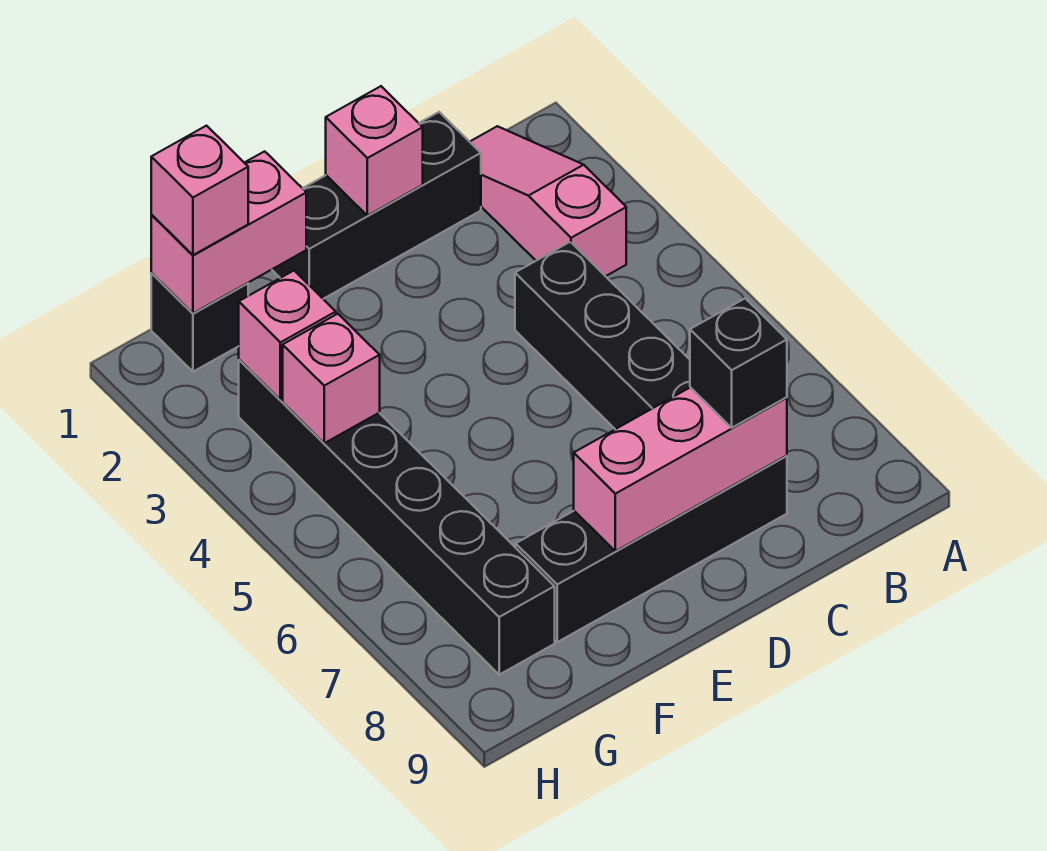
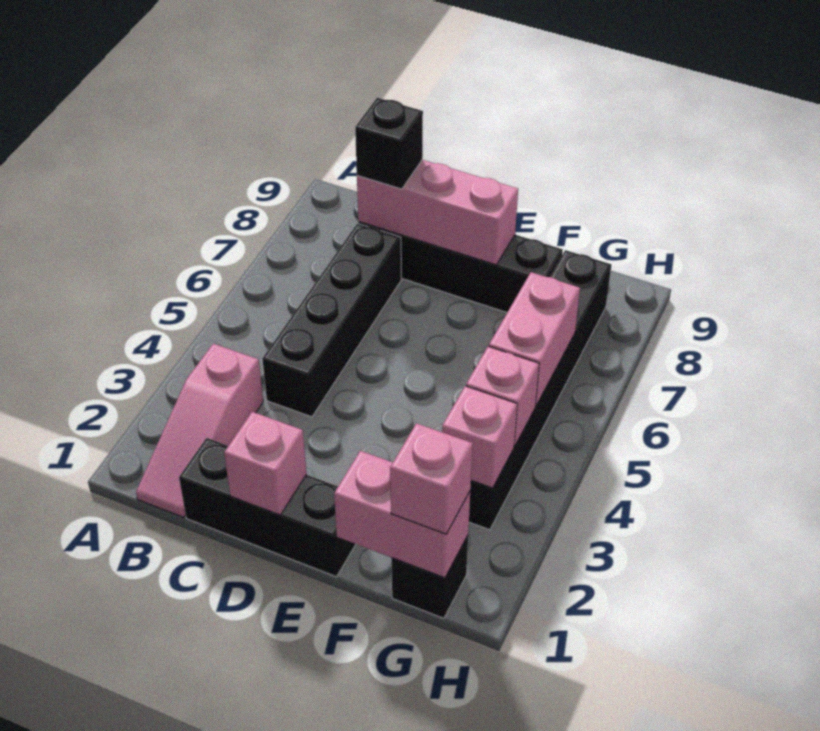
none -> pink 1x2 brick [489,272,580,406]

